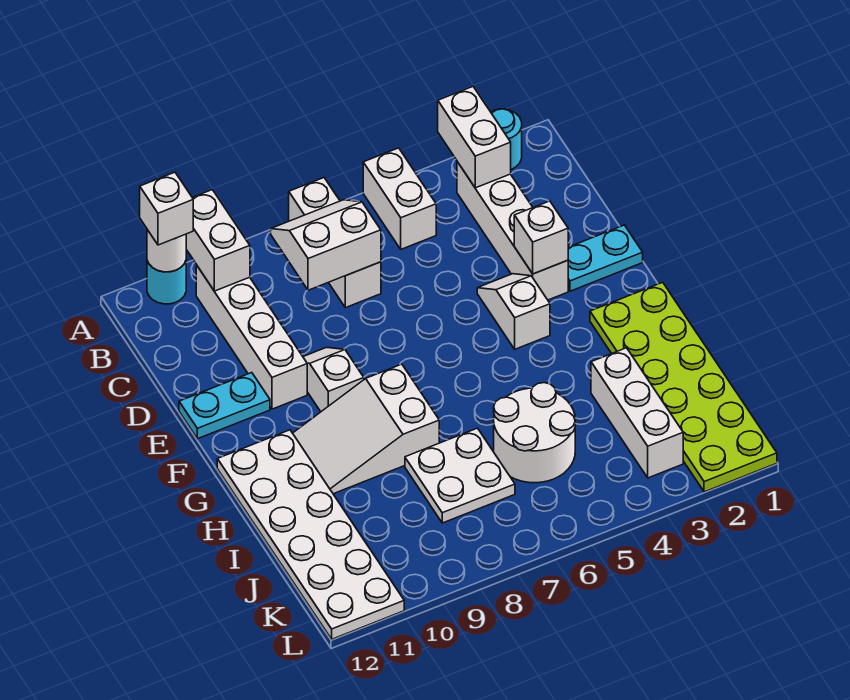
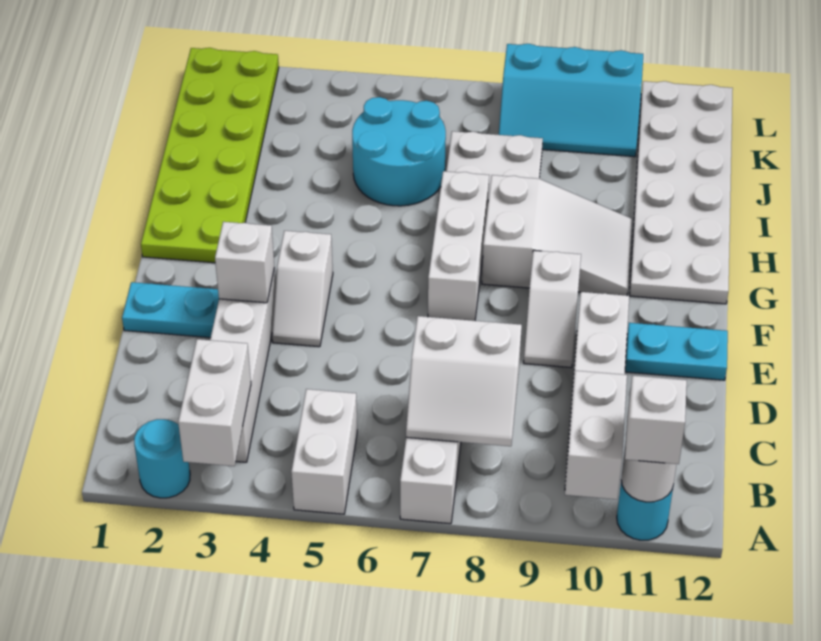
white 1x3 brick [591,348,683,478] -> white 1x3 brick moved to [428,171,489,321]
white 2x2 round brick [494,383,575,483] -> cyan 2x2 round brick [352,97,446,206]
none -> cyan 2x3 slope [499,44,643,157]

